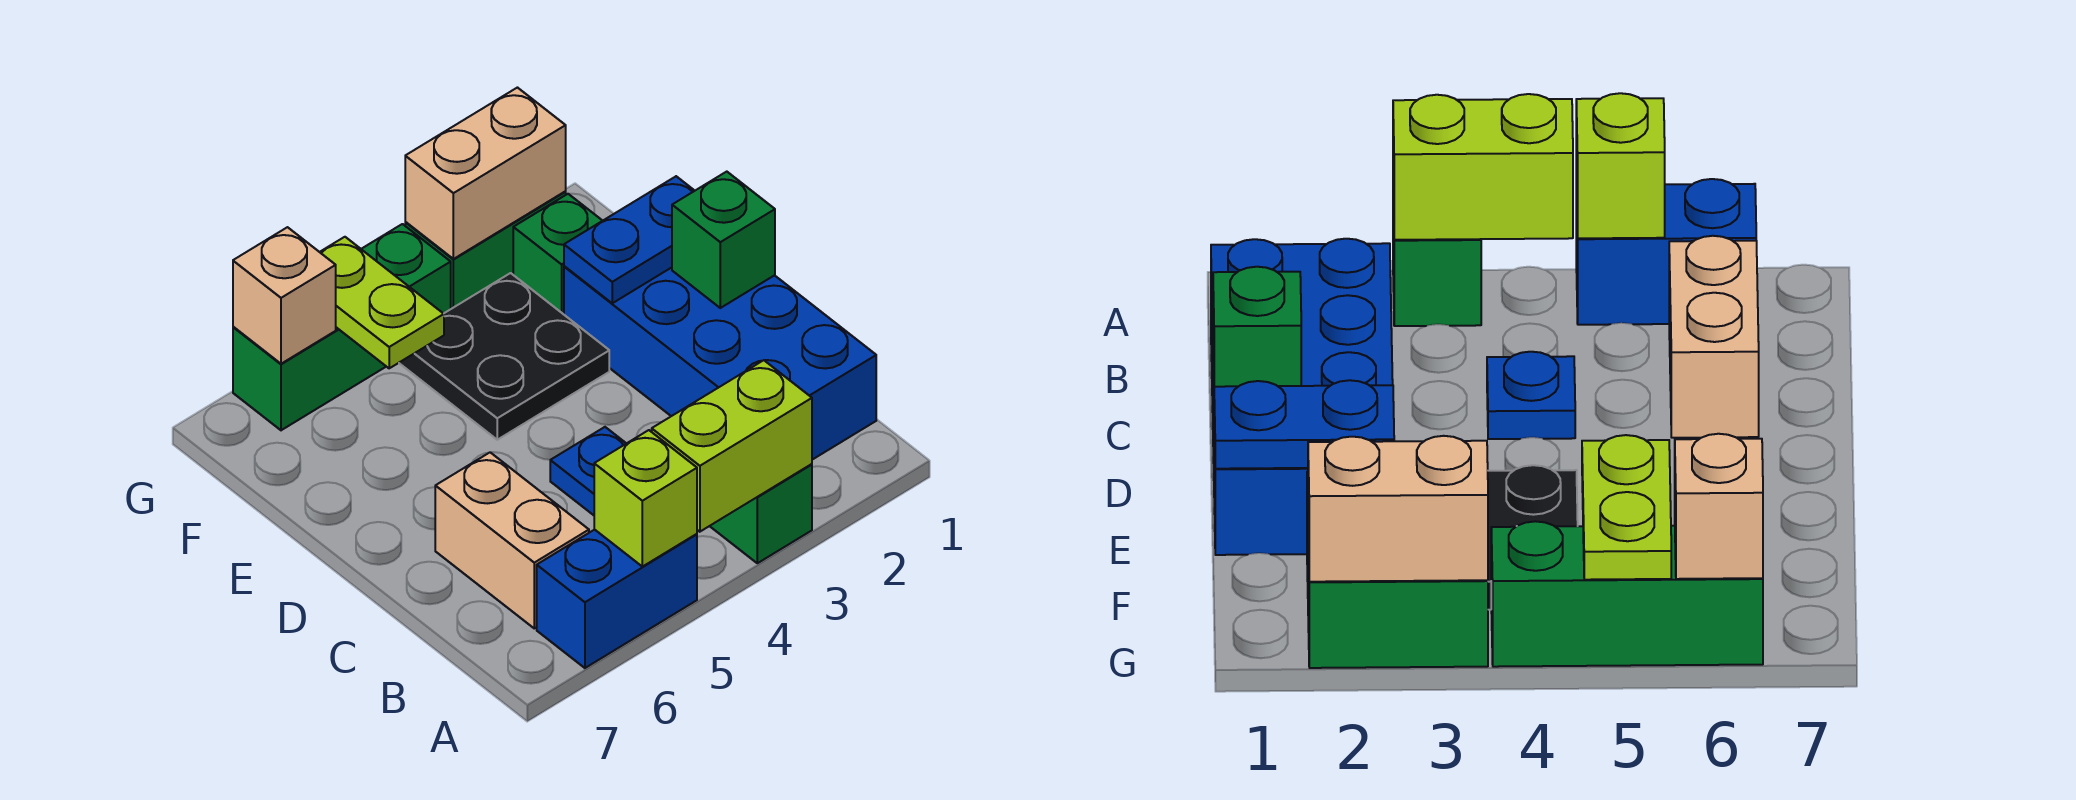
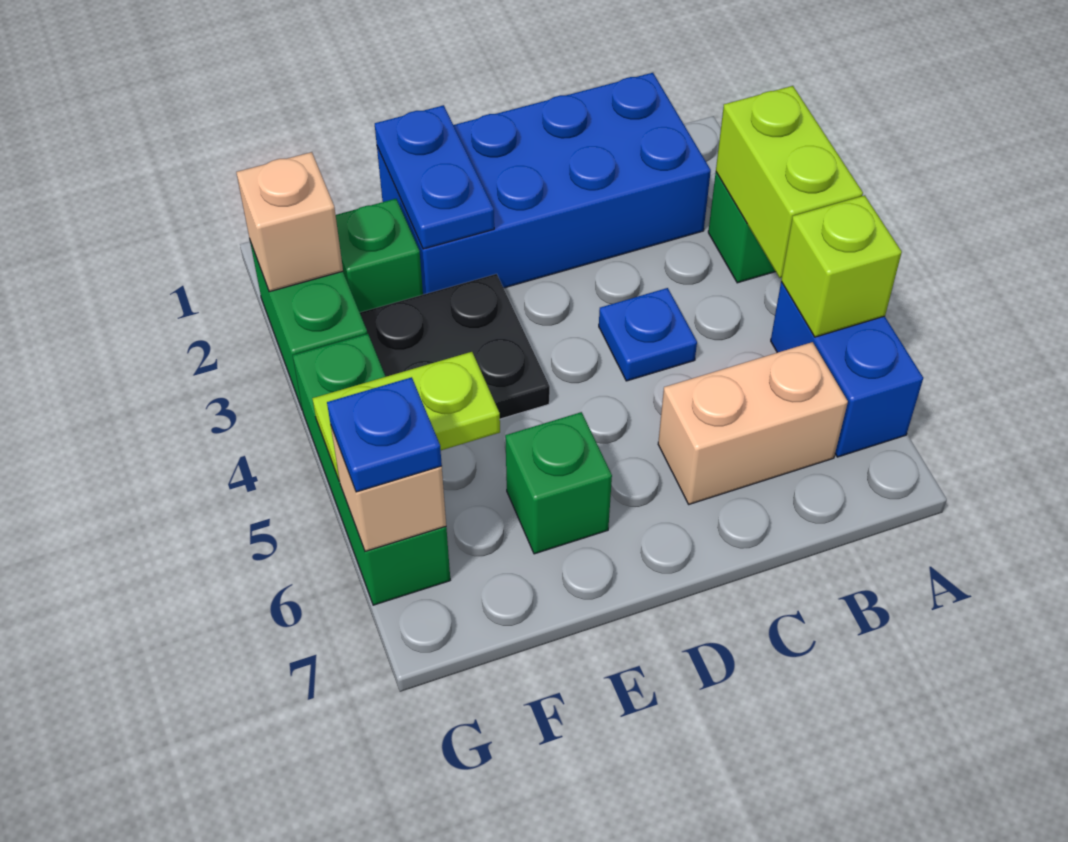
green 1x1 brick [672,172,775,308] -> green 1x1 brick moved to [505,412,612,554]
tan 1x2 brick [405,88,566,259] -> tan 1x1 brick [236,152,343,292]
none -> blue 1x1 plate [327,377,442,492]

